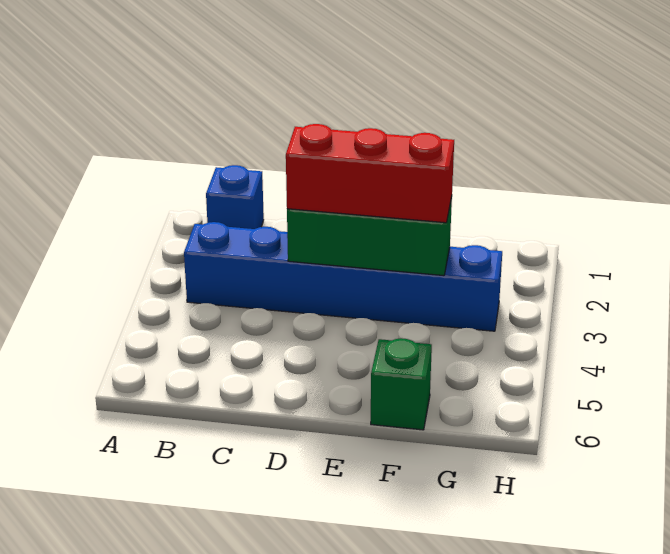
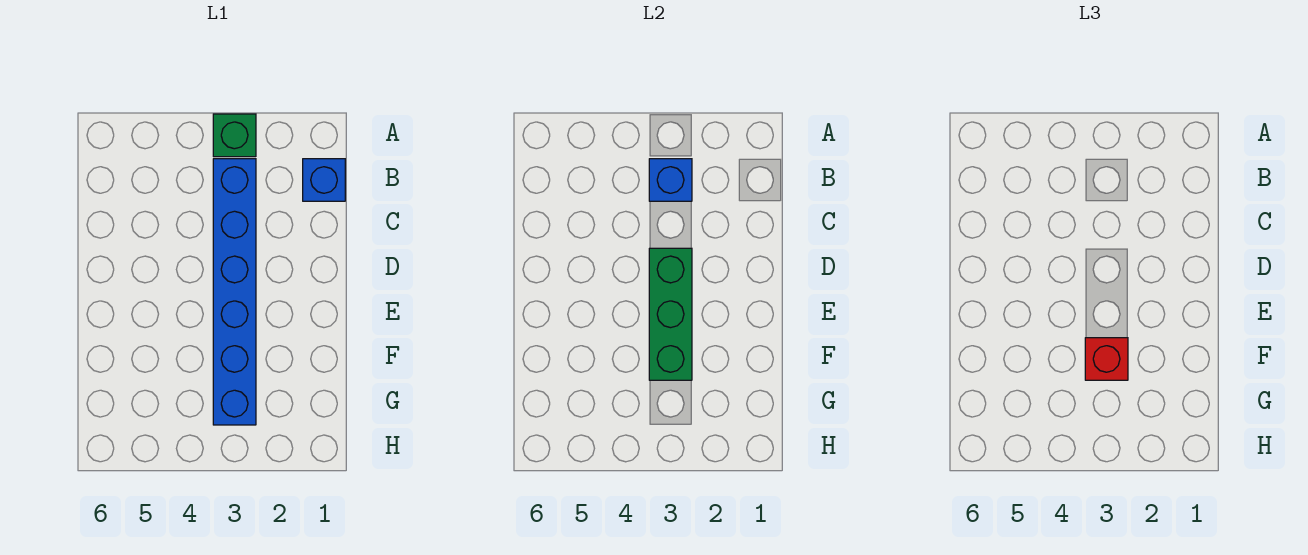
none -> blue 1x1 brick [649,159,692,201]
red 1x3 brick [286,124,454,223] -> red 1x1 brick [1085,338,1128,380]
green 1x1 brick [371,338,432,430] -> green 1x1 brick moved to [213,114,256,157]

